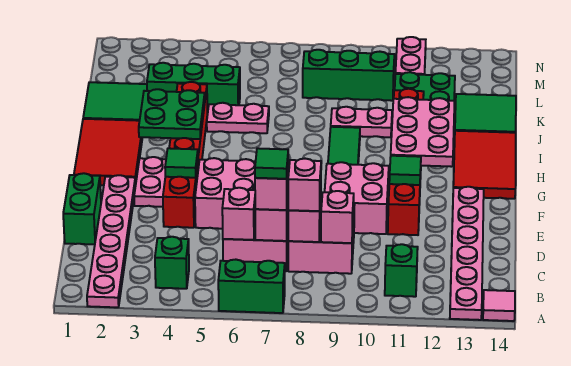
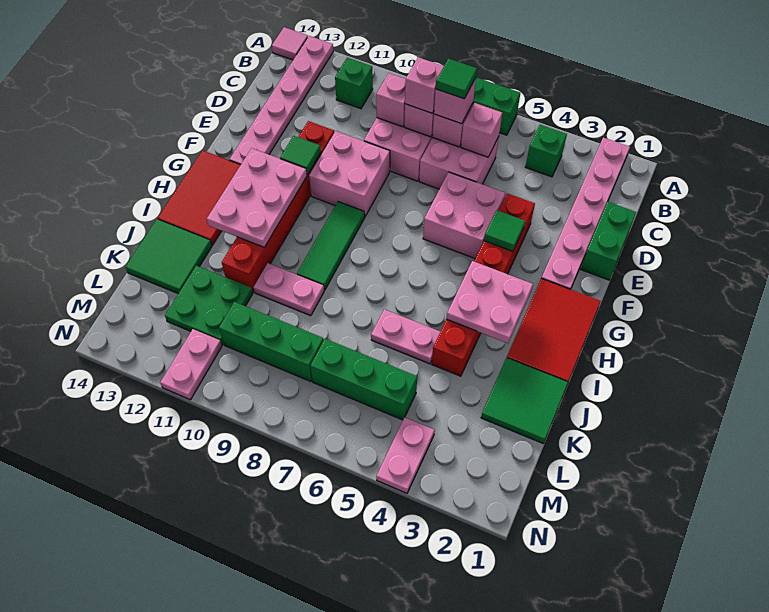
pink 1x2 plate [134,157,166,207] -> pink 1x2 plate moved to [376,417,435,493]
green 2x2 plate [139,89,205,139] -> pink 2x2 plate [447,261,533,343]
green 1x3 brick [147,63,240,113] -> green 1x3 brick moved to [311,339,417,420]

